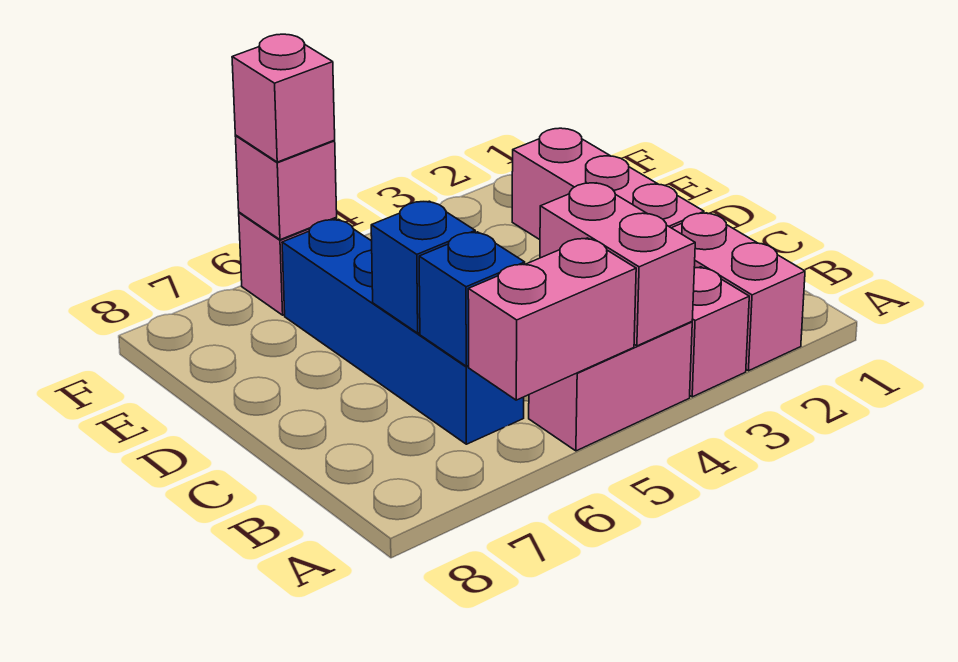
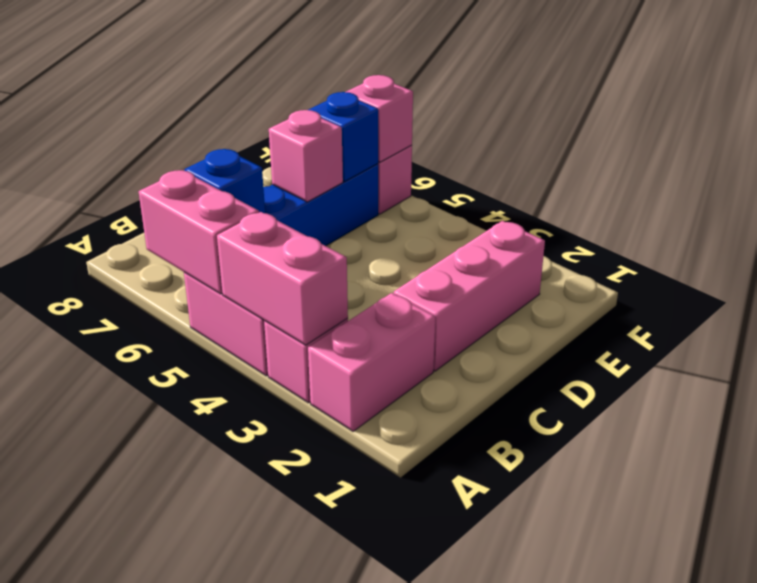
pink 1x2 brick [540,183,695,346] -> pink 1x2 brick turned to [217,212,348,345]
blue 1x1 brick [371,201,475,333] -> blue 1x1 brick moved to [308,92,378,181]
pink 1x1 brick [232,34,335,162] -> pink 1x1 brick moved to [269,110,343,202]

